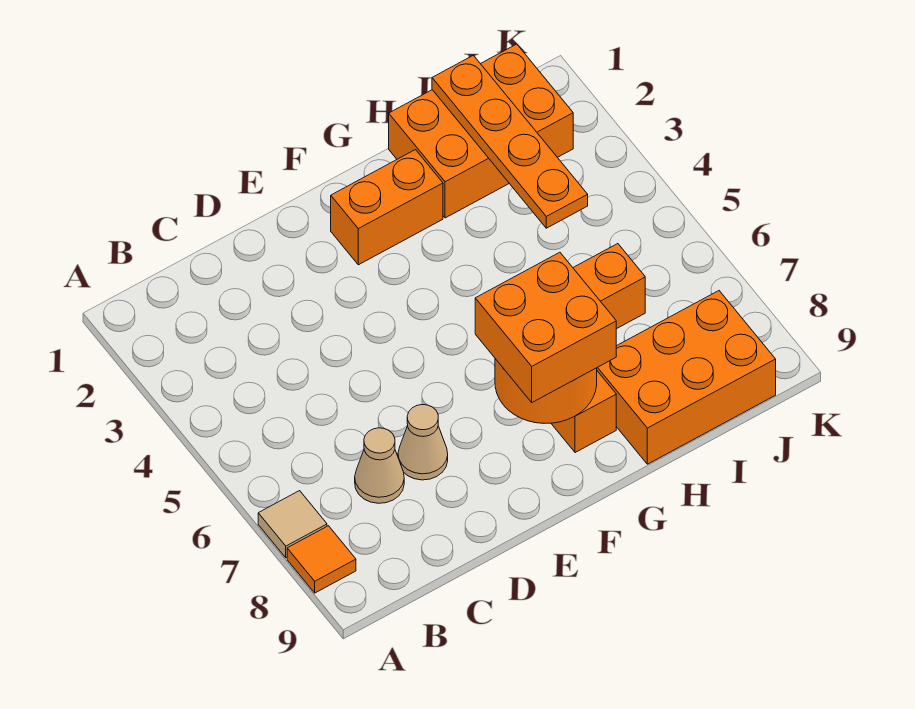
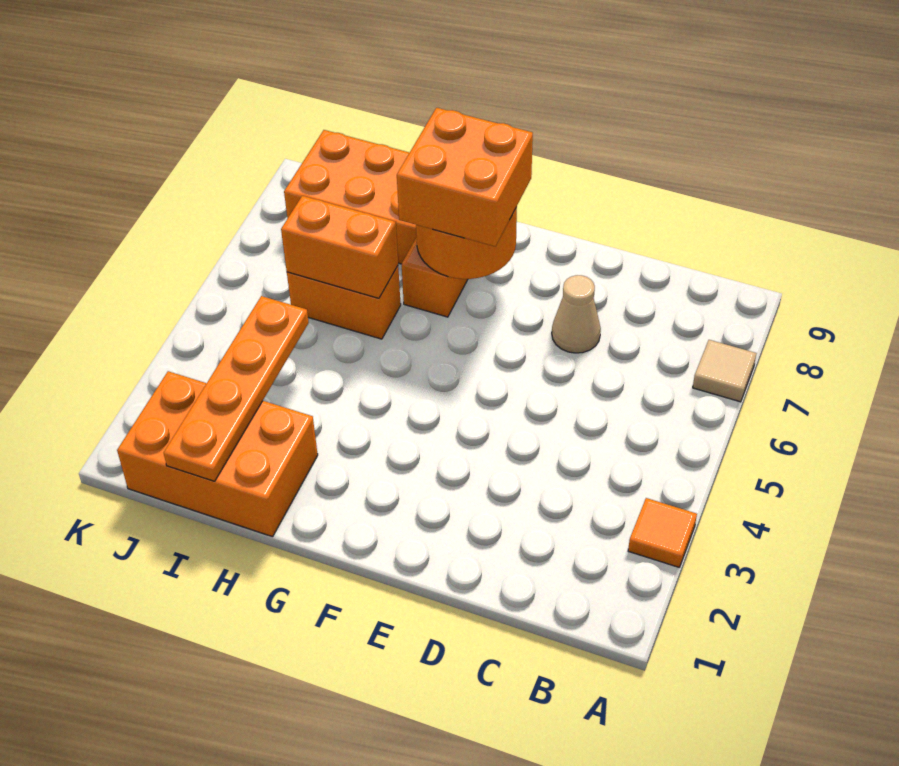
orange 1x1 tile [287,526,356,593] -> orange 1x1 tile moved to [628,498,697,567]
tan 1x1 cone [355,428,404,503] -> none
orange 1x2 brick [331,150,443,265] -> orange 1x2 brick moved to [281,196,398,298]

